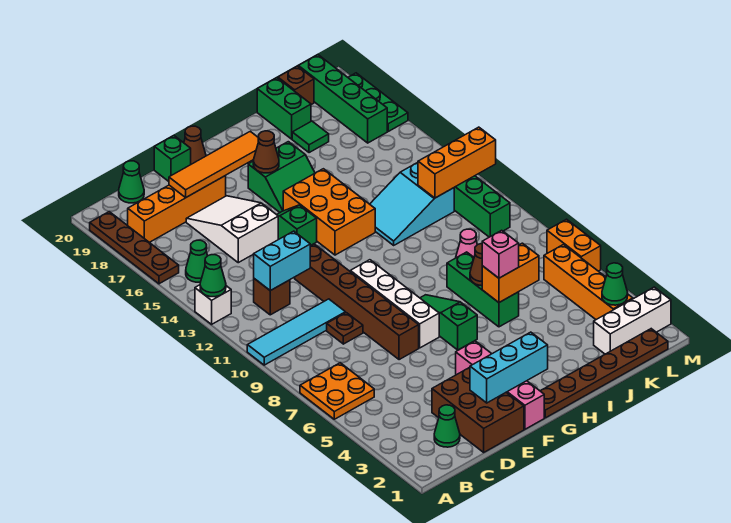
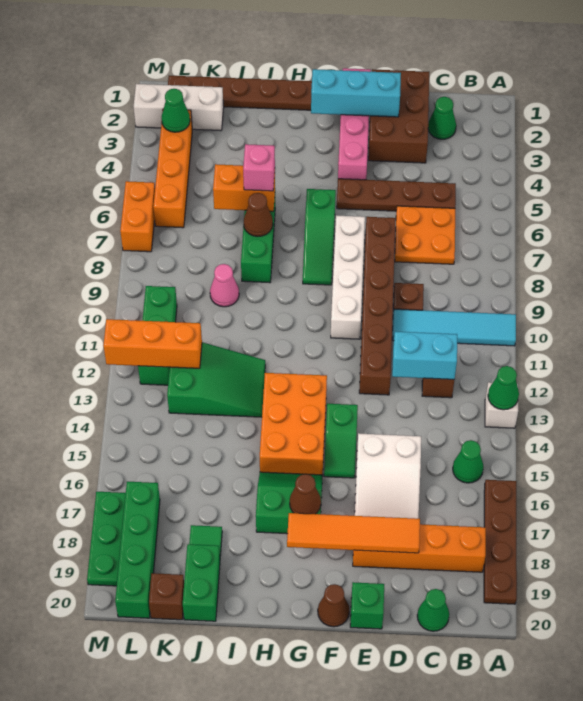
orange 2x2 plate [300,363,374,419] -> orange 2x2 plate moved to [395,206,455,264]
none -> brown 1x4 plate [337,179,456,211]
cyan 2x3 slope [370,163,454,245] -> green 2x3 slope [167,342,265,417]

